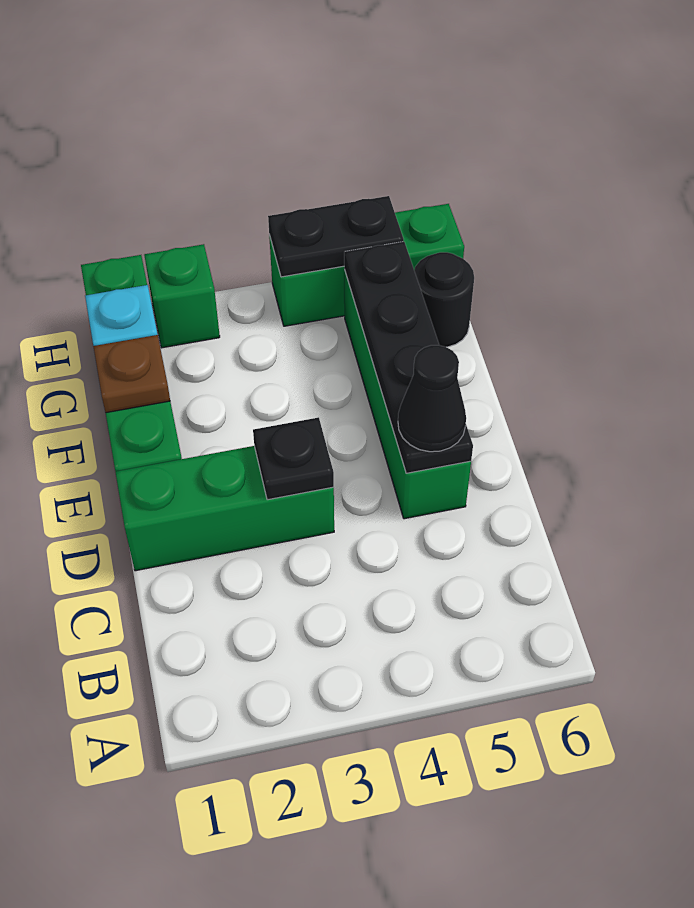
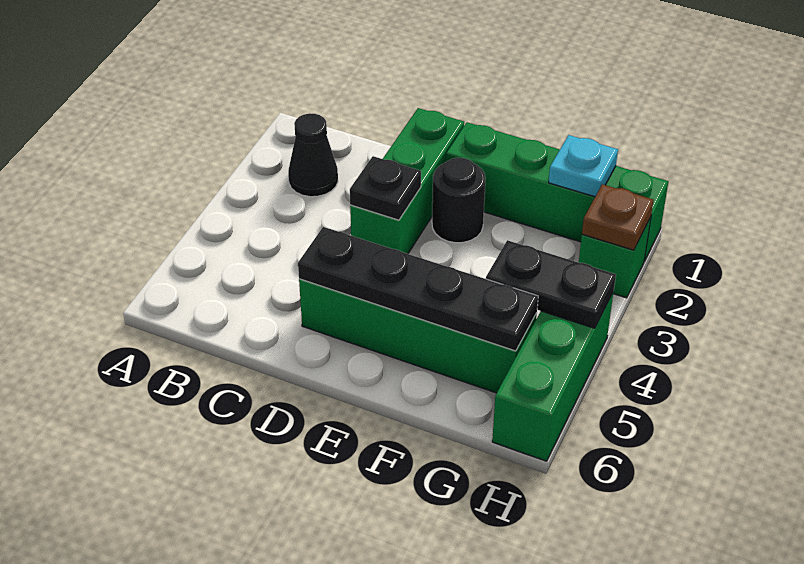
black 1x1 cone [398,345,466,452] -> black 1x1 cone moved to [288,113,338,197]
brown 1x1 plate [93,335,170,413] -> brown 1x1 plate moved to [582,184,653,250]
black 1x1 round brick [414,252,474,347] -> black 1x1 round brick moved to [432,158,485,243]
black 1x2 plate [268,196,404,277] -> black 1x2 plate turned to [486,240,616,328]

